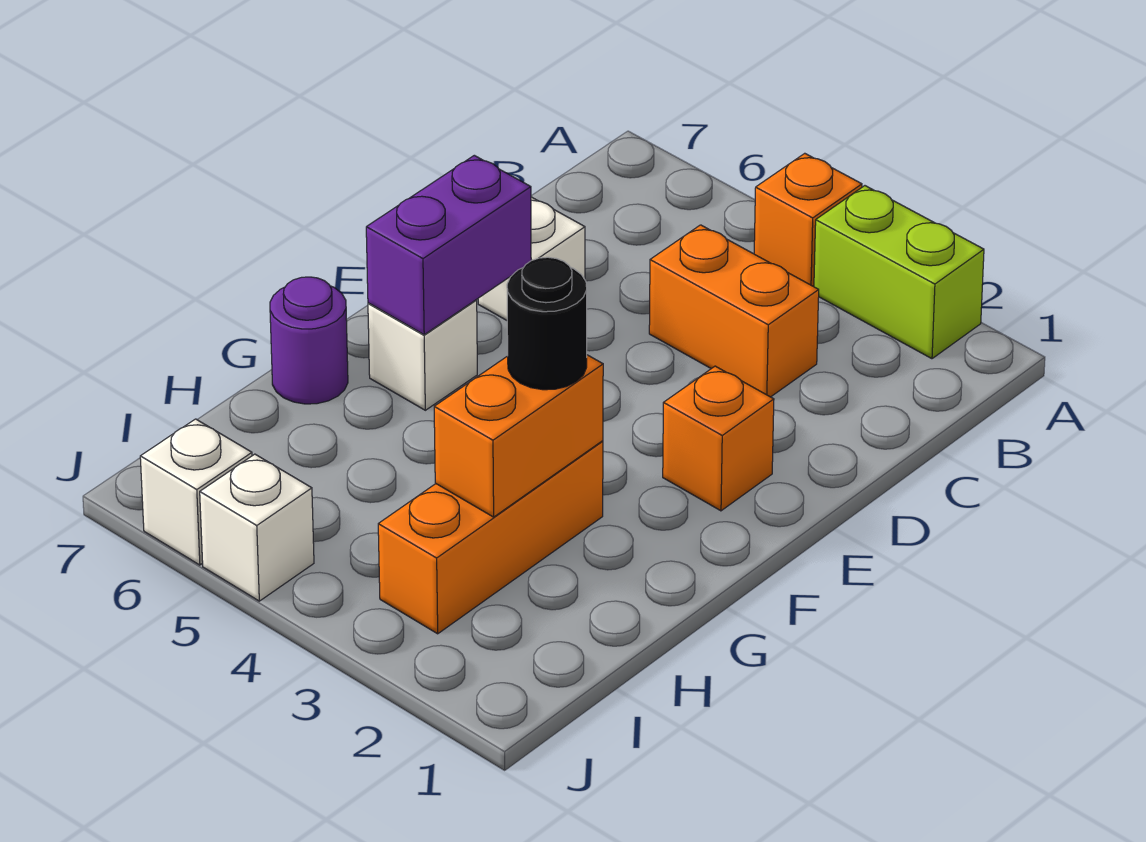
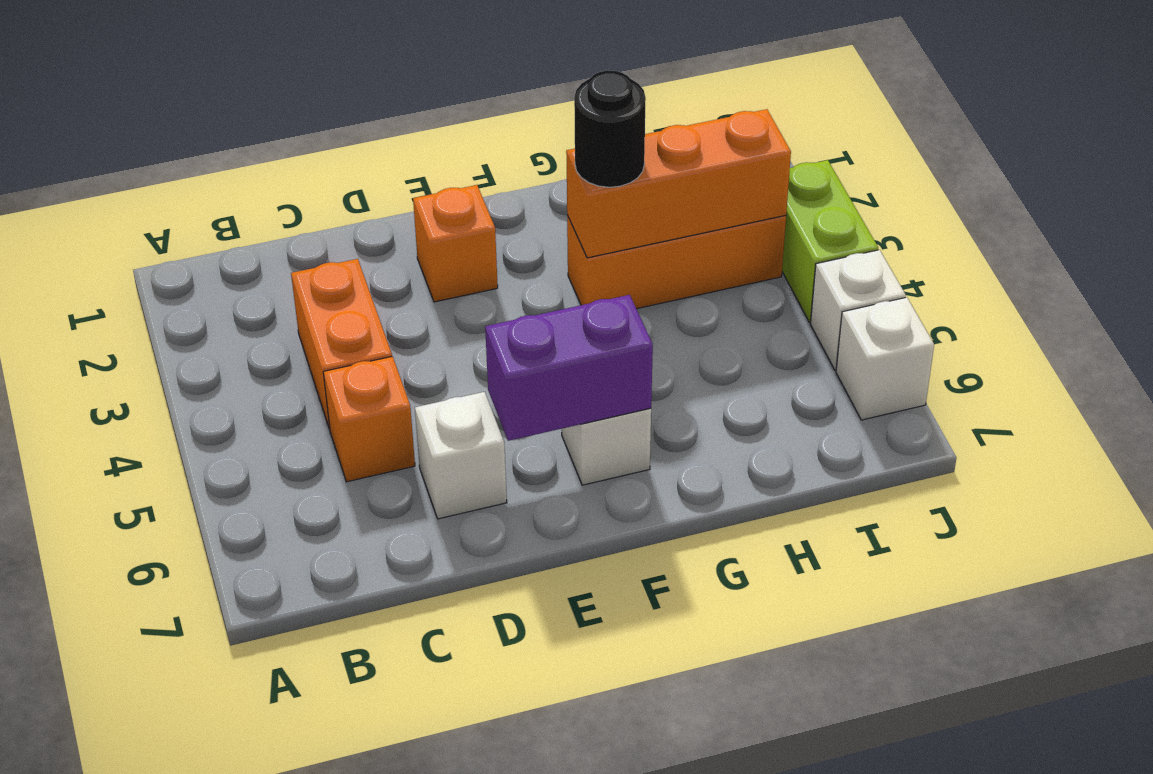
lime 1x2 brick [814,186,984,359] -> lime 1x2 brick moved to [782,160,878,322]
orange 1x1 brick [754,153,862,287] -> orange 1x1 brick moved to [323,356,415,482]
orange 1x2 brick [434,355,603,517] -> orange 1x3 brick [566,109,791,258]
purple 1x1 round brick [270,277,348,404] -> none

